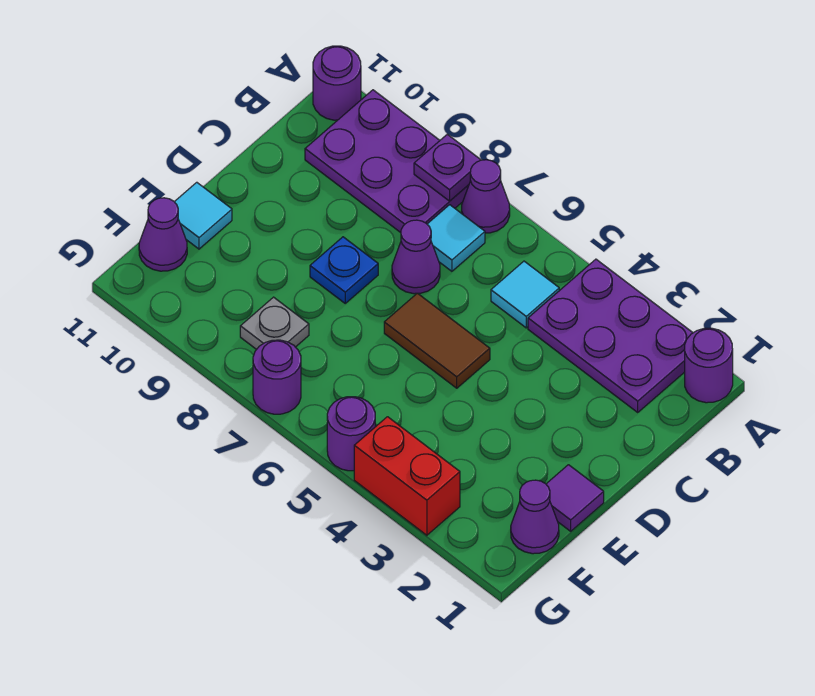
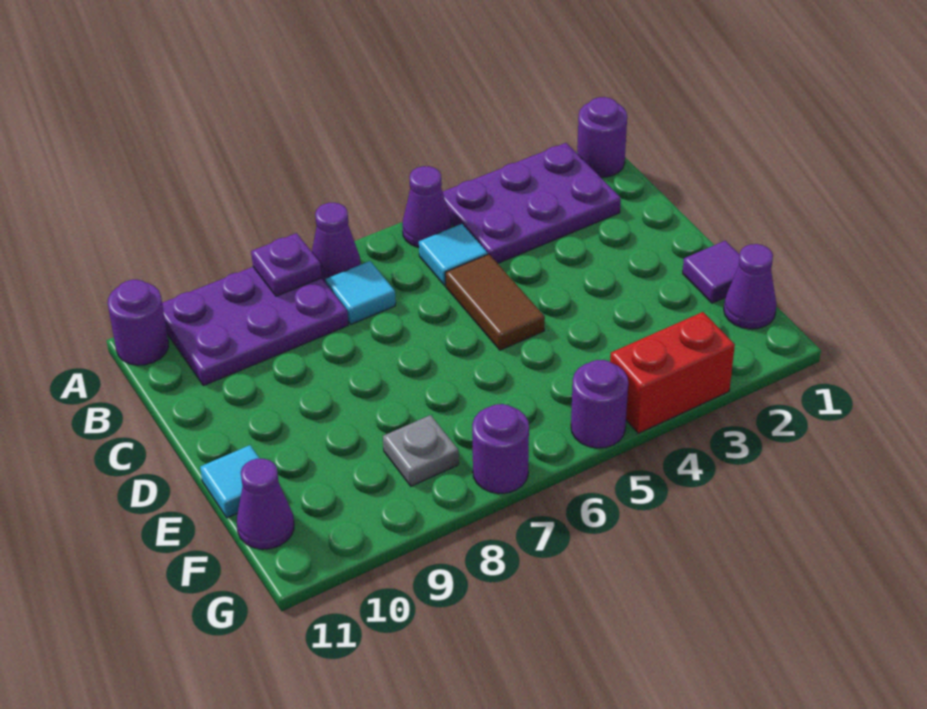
purple 1x1 cone [392,220,440,294] -> purple 1x1 cone moved to [402,166,452,247]
brown 1x2 tile [384,293,490,388] -> brown 1x2 tile turned to [445,254,545,350]
blue 1x1 plate [310,237,378,303] -> none

